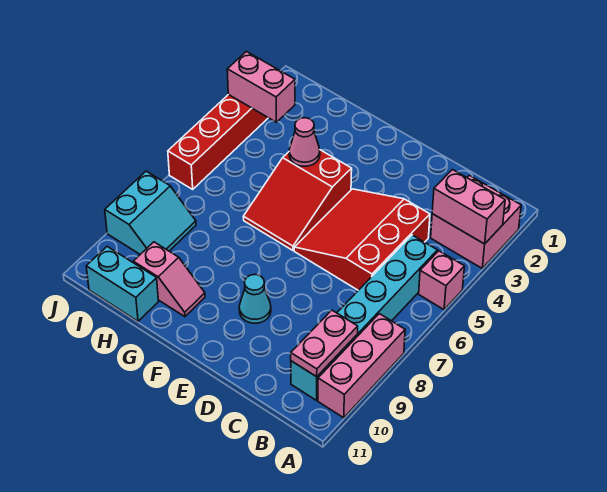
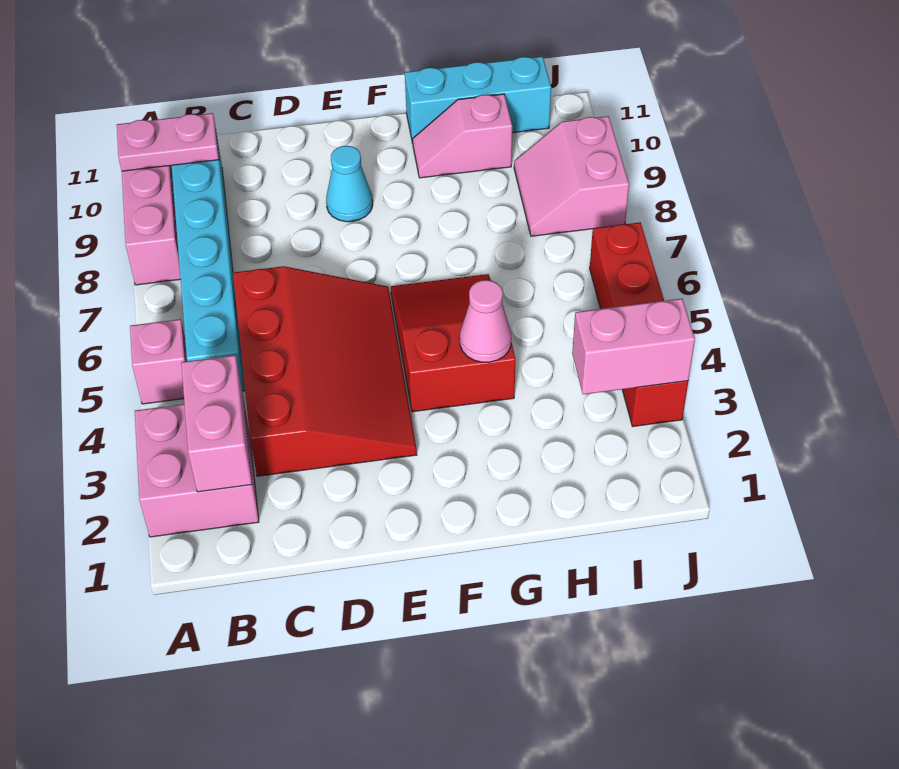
pink 1x2 brick [432,170,505,244] -> pink 1x2 brick turned to [181,355,252,492]
pink 1x2 plate [291,310,358,377] -> pink 1x2 plate turned to [117,113,219,171]
red 3x3 slope [294,189,430,290] -> red 3x4 slope [233,266,417,476]
cyan 1x2 brick [86,247,158,321] -> cyan 1x3 brick [405,56,551,144]
cyan 2x2 slope [105,171,196,254] -> pink 2x2 slope [514,116,629,236]

